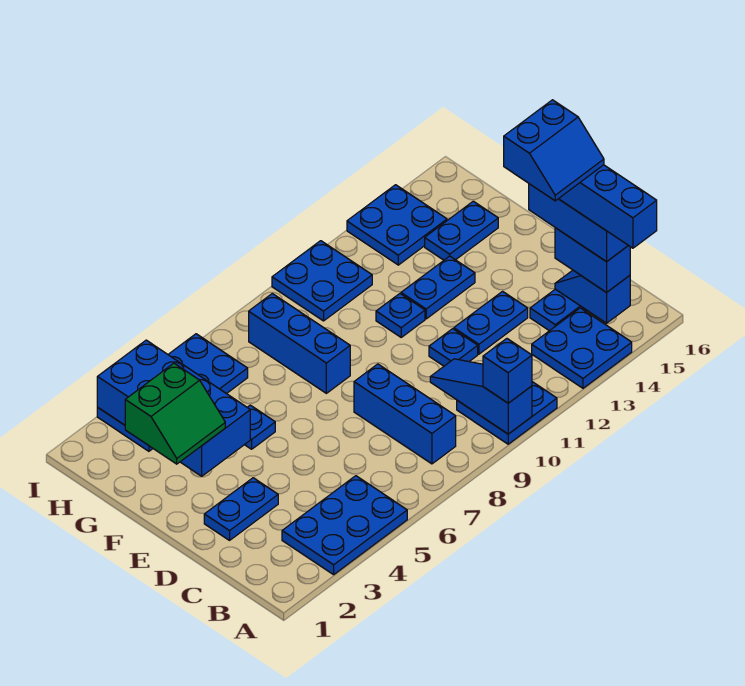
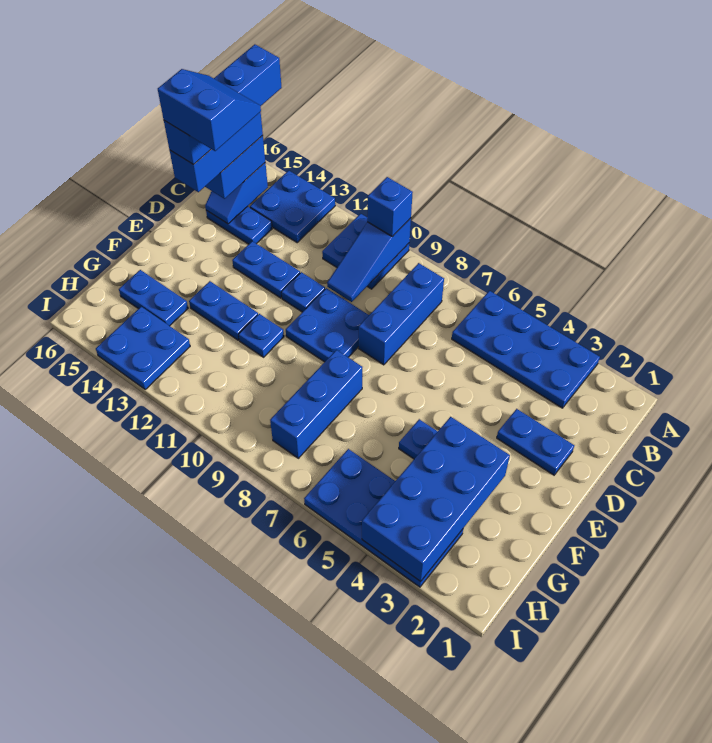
blue 2x3 plate [282,476,407,575] -> blue 2x4 plate [452,291,600,408]
green 2x2 slope [125,363,225,464] -> none
blue 2x2 plate [272,241,372,321] -> blue 2x2 plate moved to [286,288,369,362]

